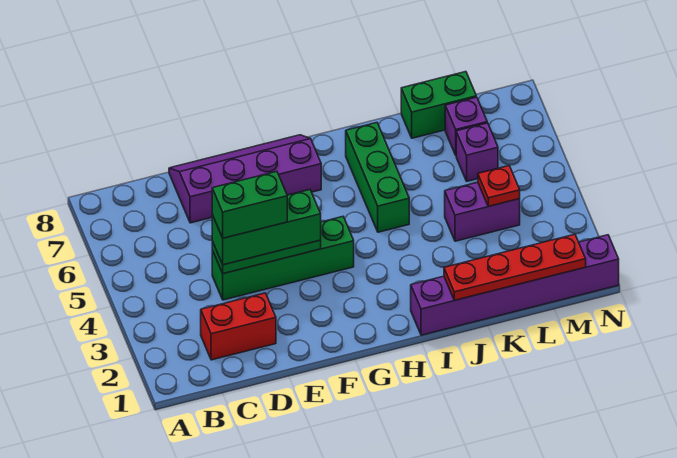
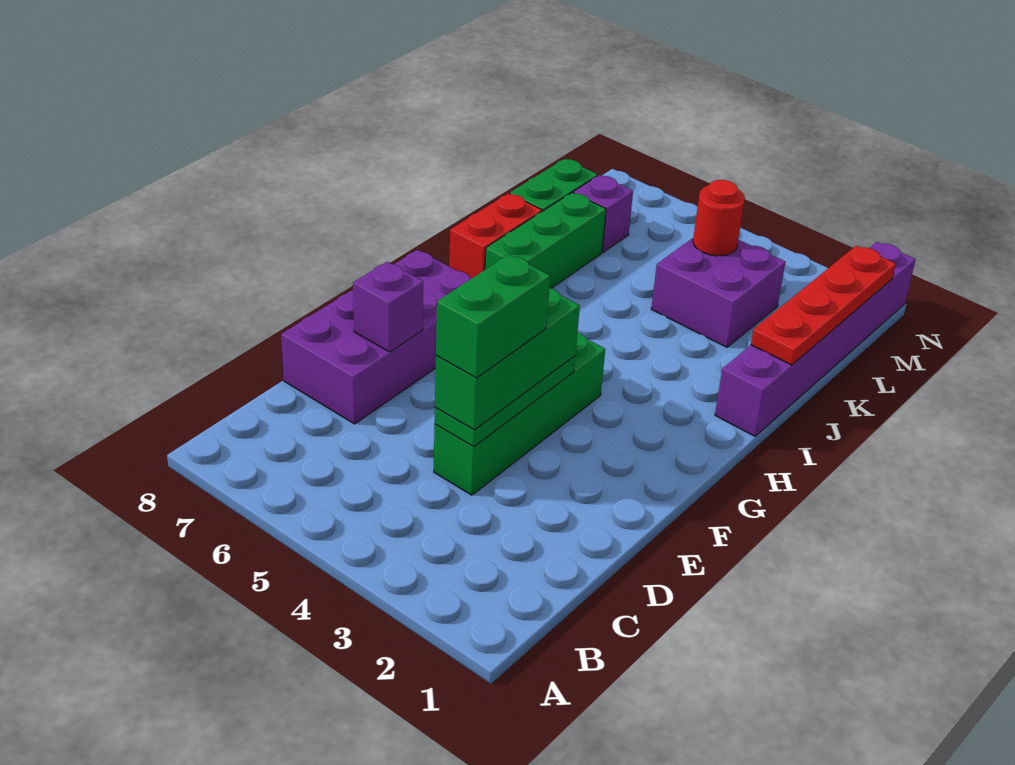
red 1x2 brick [201,293,276,360] -> red 1x2 brick moved to [449,193,542,278]
purple 2x4 slope [169,135,321,223] -> purple 2x4 brick [281,250,472,424]
green 1x3 brick [346,123,409,232] -> green 1x3 brick turned to [485,193,606,288]
purple 1x2 brick [445,182,520,241] -> purple 2x2 brick [651,238,785,347]
red 1x1 plate [478,166,520,206] -> red 1x1 round brick [693,180,745,256]
purple 1x1 brick [456,123,498,181] -> purple 1x1 brick moved to [353,262,423,352]

